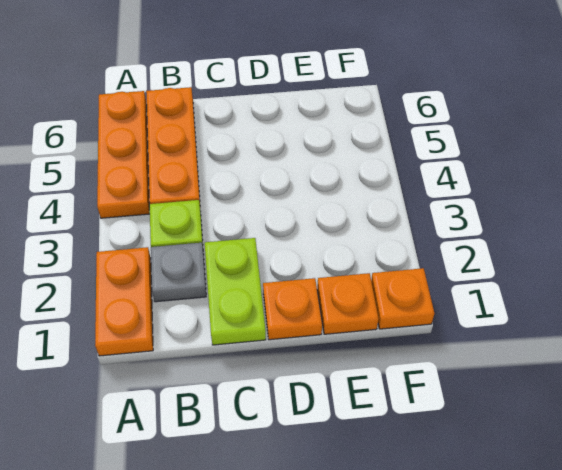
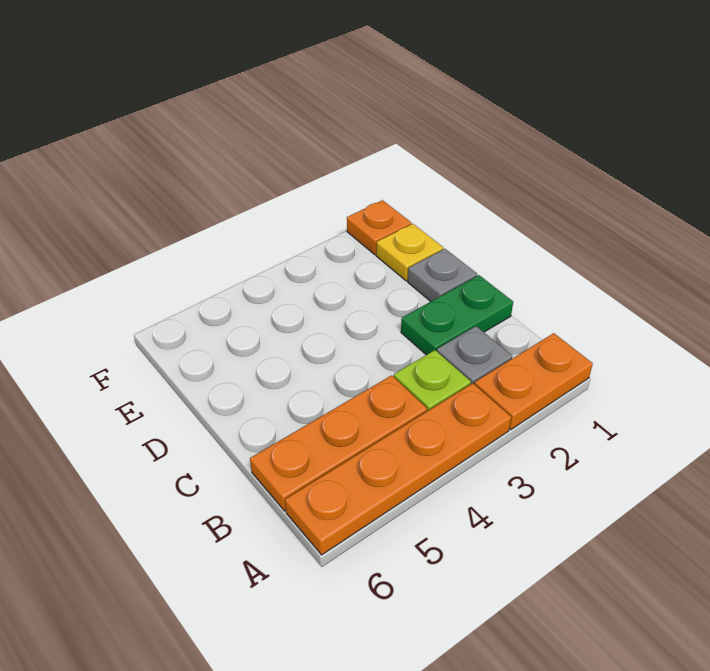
orange 1x3 plate [97,91,149,218] -> orange 1x4 plate [285,383,511,555]
lime 1x2 plate [205,238,266,345] -> green 1x2 plate [401,275,513,355]
orange 1x1 plate [263,278,322,340] -> grey 1x1 plate [408,249,477,301]
orange 1x1 plate [317,273,379,334] -> yellow 1x1 plate [376,224,443,281]

